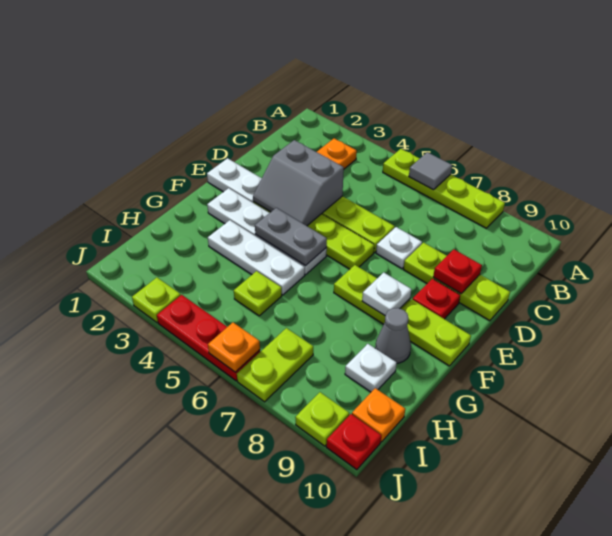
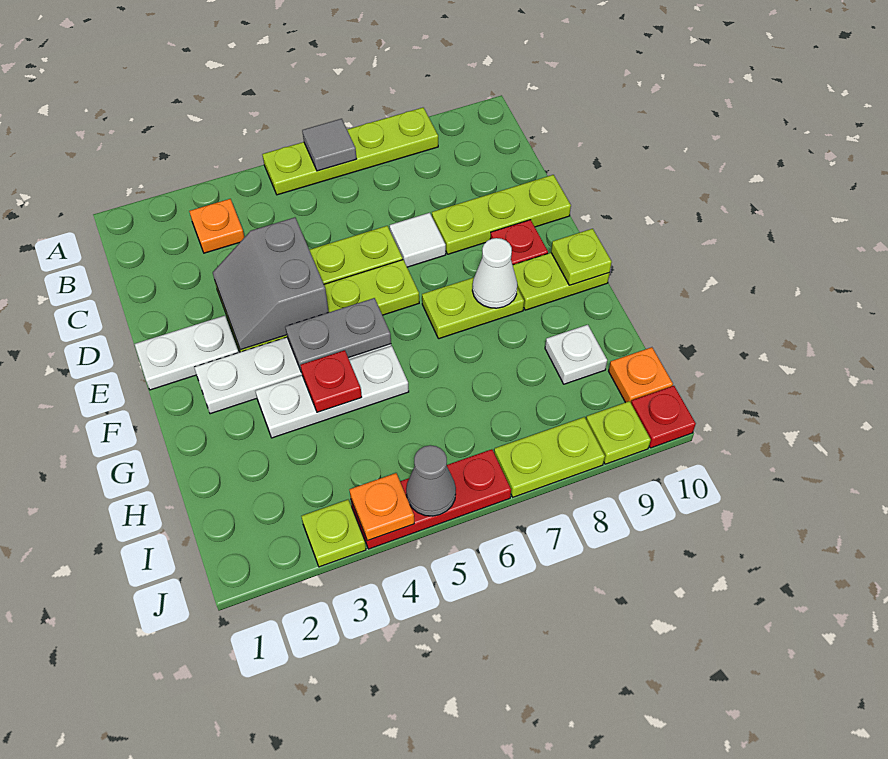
grey 2x2 slope [253,140,344,226] -> grey 2x2 slope turned to [213,217,329,350]
white 1x1 plate [376,227,422,269] -> white 1x1 tile [390,213,446,267]
red 1x1 plate [433,249,482,294] -> red 1x1 plate moved to [300,350,362,412]
white 1x1 plate [362,272,411,315] -> white 1x1 cone [472,238,517,308]
grey 1x1 cone [375,308,411,363] -> grey 1x1 cone moved to [406,445,456,516]
lime 1x1 plate [234,271,282,316] -> lime 1x1 plate moved to [551,229,612,285]
lime 1x2 plate [237,328,313,402] -> lime 1x2 plate turned to [494,417,605,497]
orange 1x1 plate [208,323,260,372] -> orange 1x1 plate moved to [349,473,414,541]

